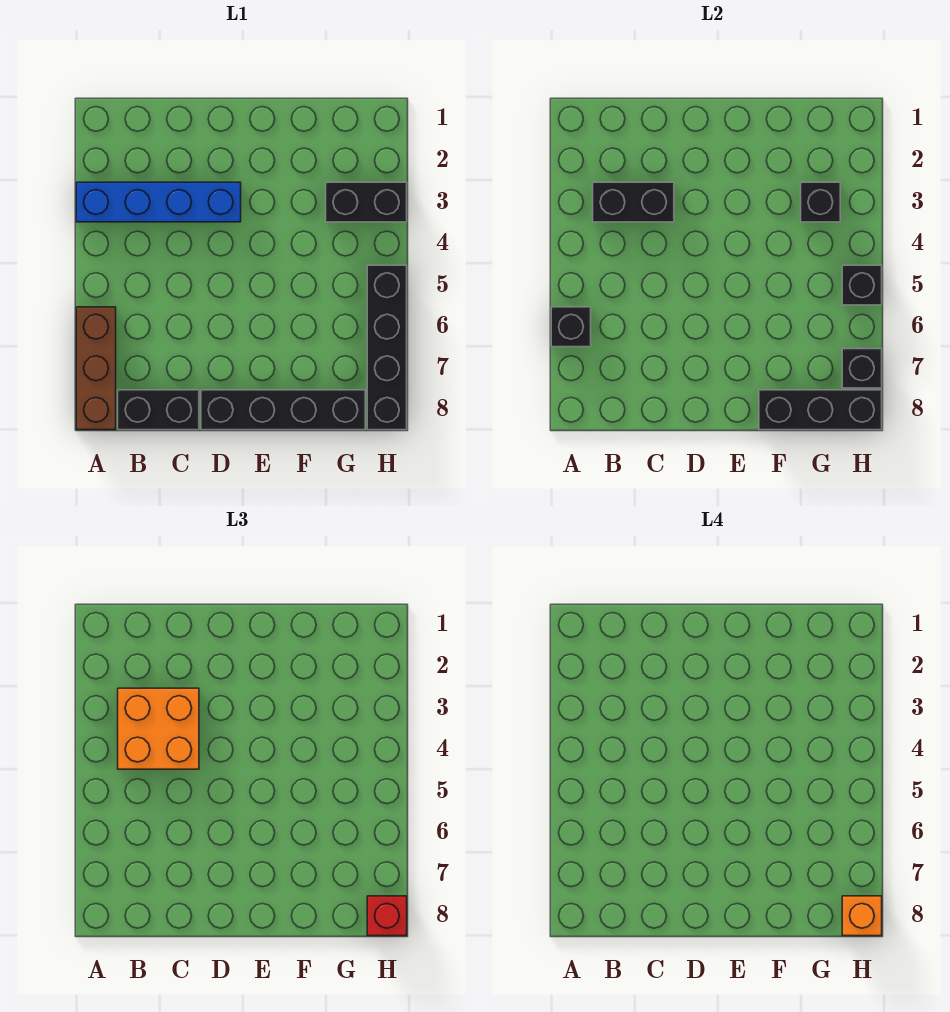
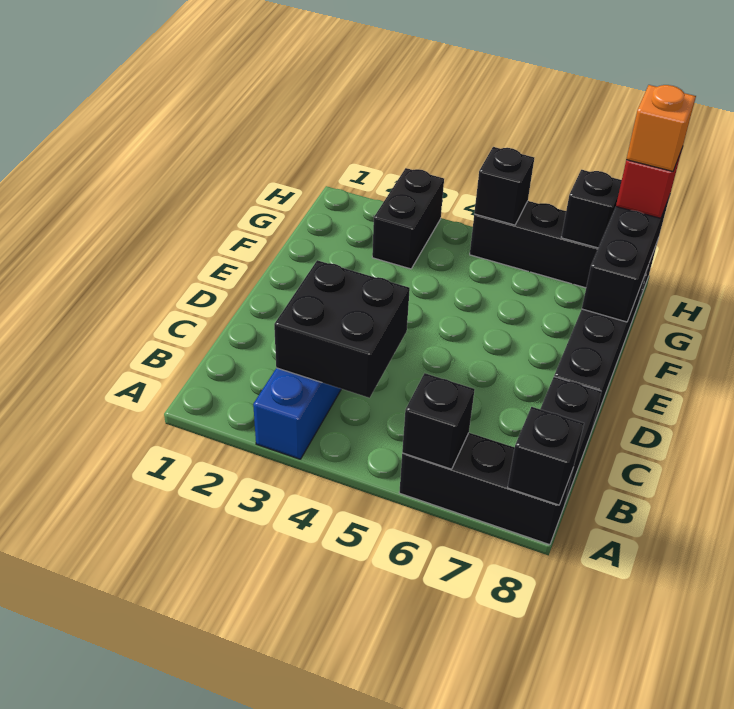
brown 1x3 brick [76,307,116,430] -> black 1x3 brick [399,433,573,545]
black 1x2 brick [593,182,674,222] -> black 2x2 brick [274,260,410,398]
orange 2x2 brick [118,688,199,769] -> none
black 1x1 brick [801,182,840,222] -> black 1x1 brick moved to [508,407,584,505]

